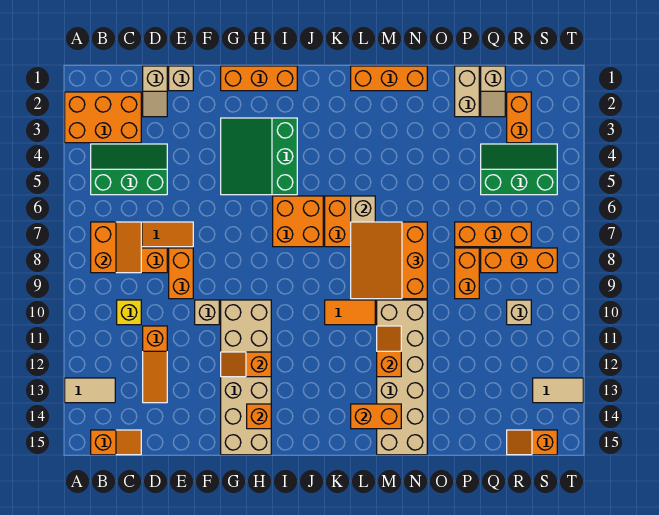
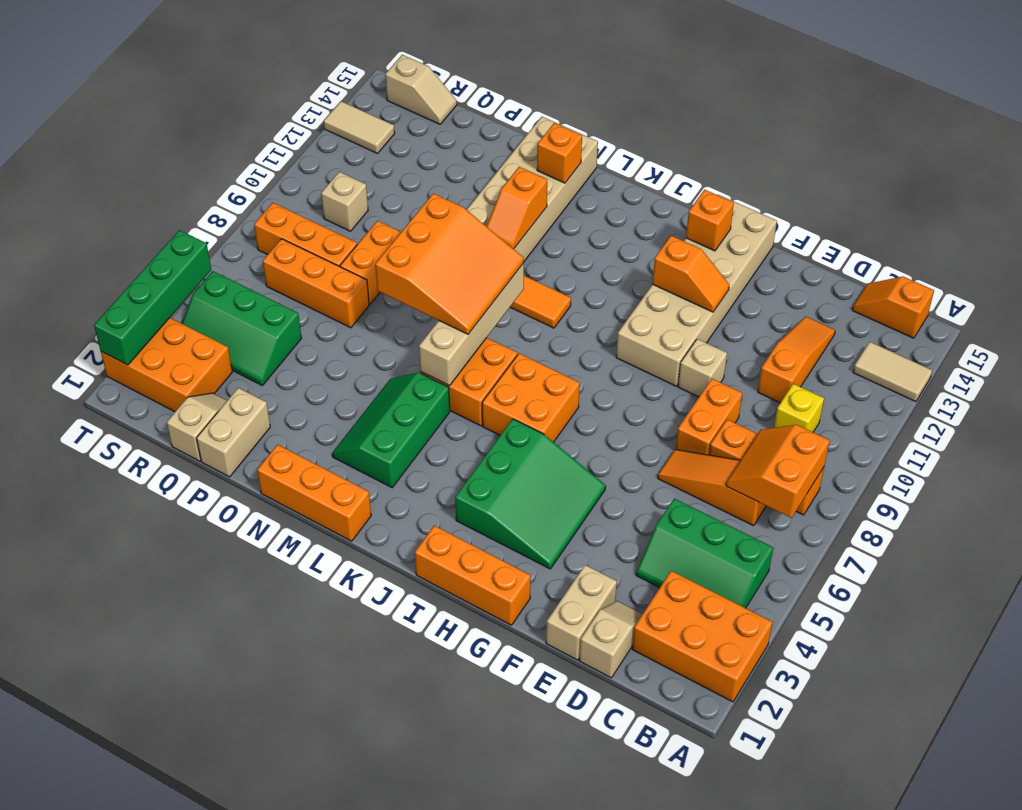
tan 1x1 brick [169,66,193,91] -> tan 1x2 brick [546,565,617,660]
none -> green 2x3 slope [332,373,450,488]
orange 1x2 brick [351,404,401,429] -> orange 1x1 brick [537,123,582,183]
orange 1x2 brick [507,92,531,143] -> orange 2x3 brick [101,318,232,412]
orange 1x2 slope [507,430,557,455] -> tan 1x2 slope [385,55,457,124]
none -> green 1x4 brick [94,230,211,365]

